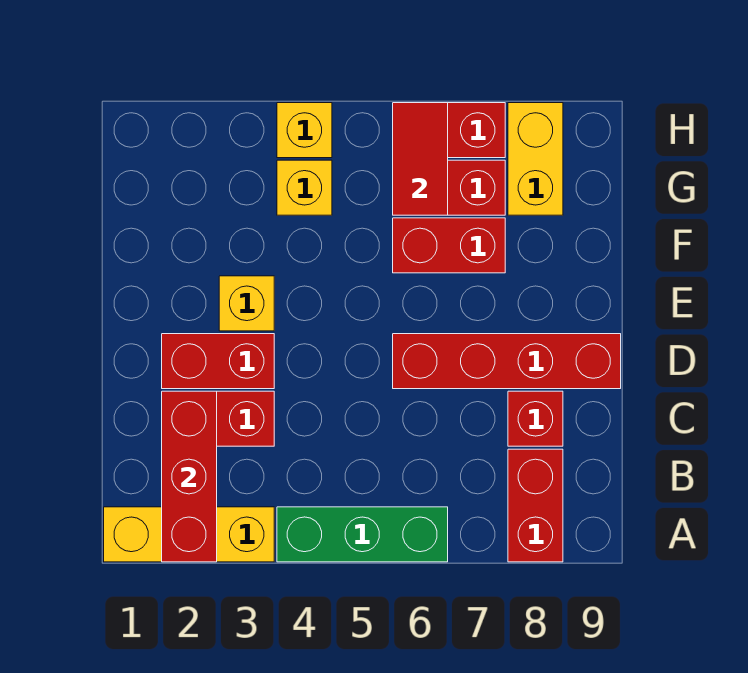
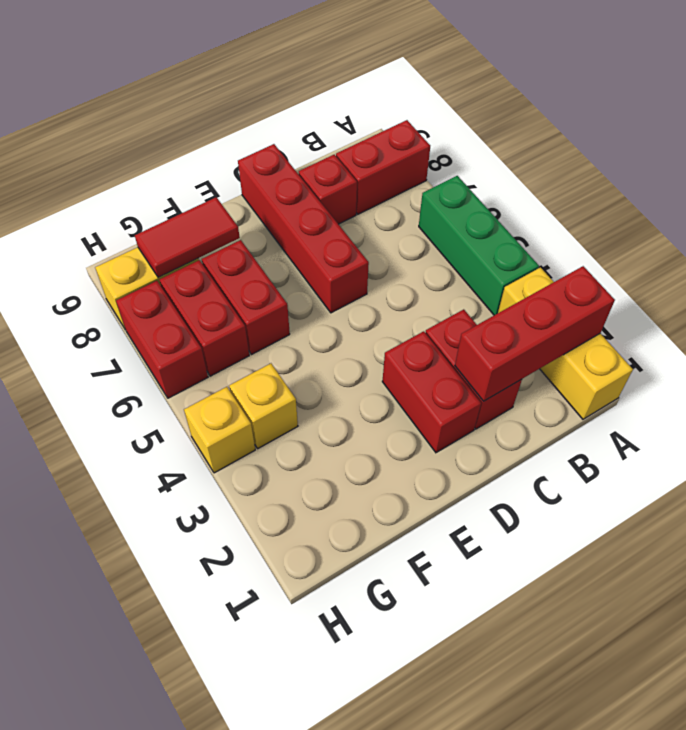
yellow 1x1 brick [219,276,274,331] -> none
red 1x2 tile [393,103,448,215] -> red 1x2 tile moved to [135,197,240,278]

